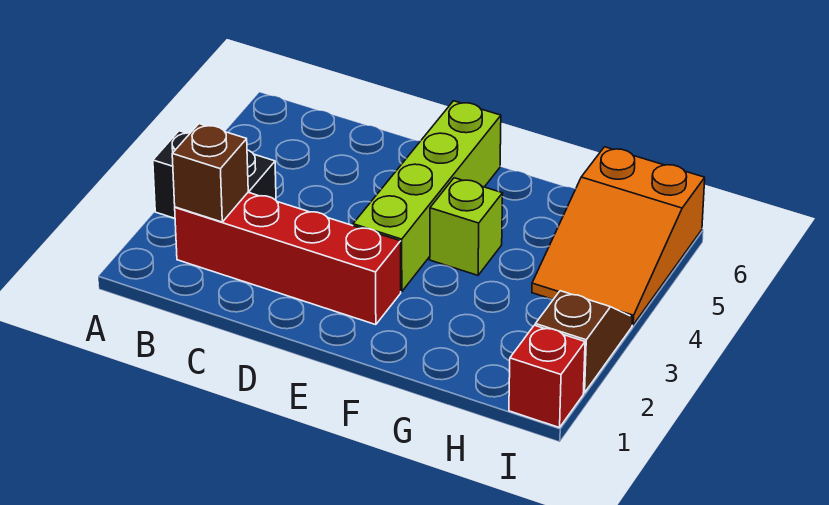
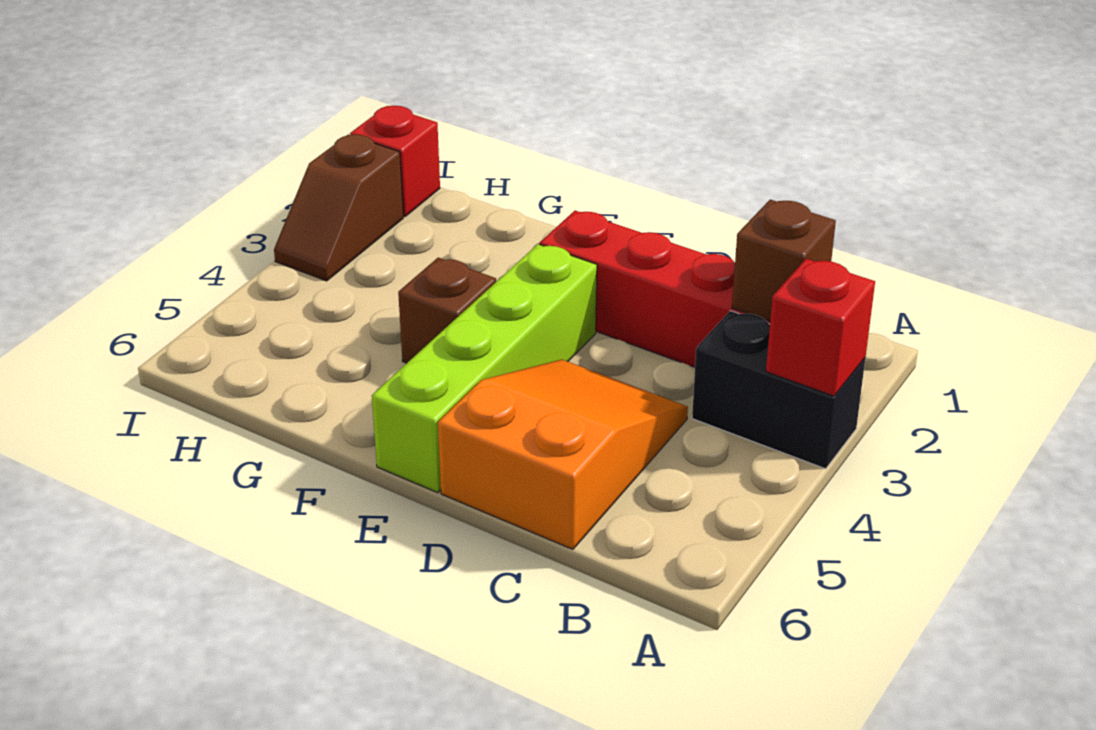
none -> red 1x1 brick [766,259,875,396]
lime 1x1 brick [430,178,503,275] -> brown 1x1 brick [398,258,496,363]
orange 2x3 slope [532,147,705,325] -> orange 2x3 slope moved to [438,359,688,549]

